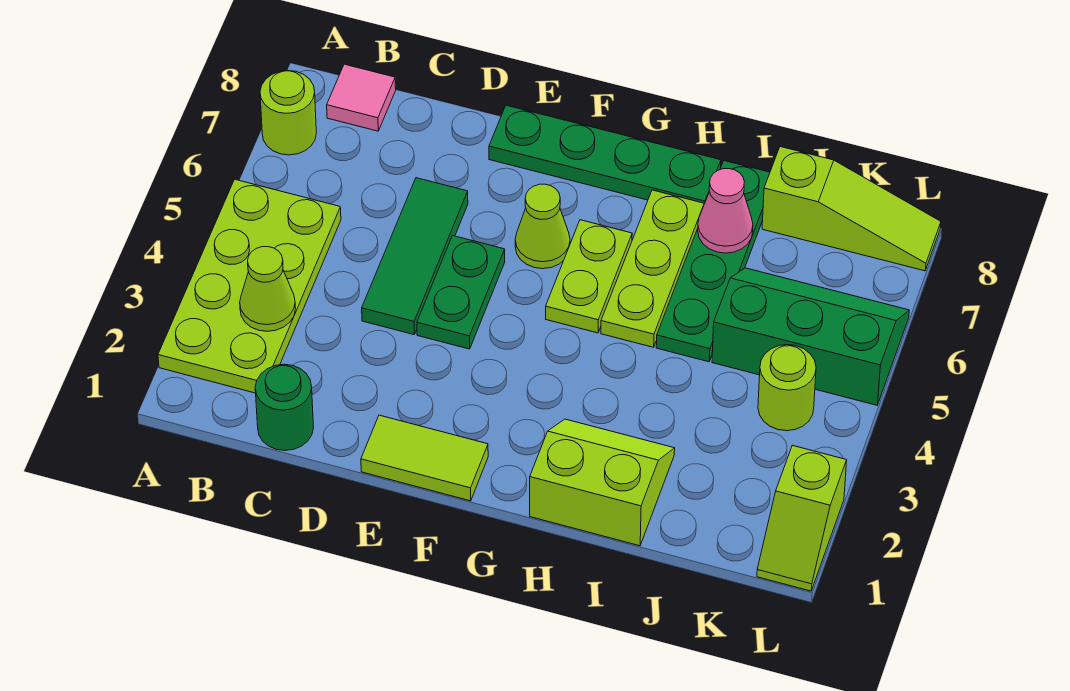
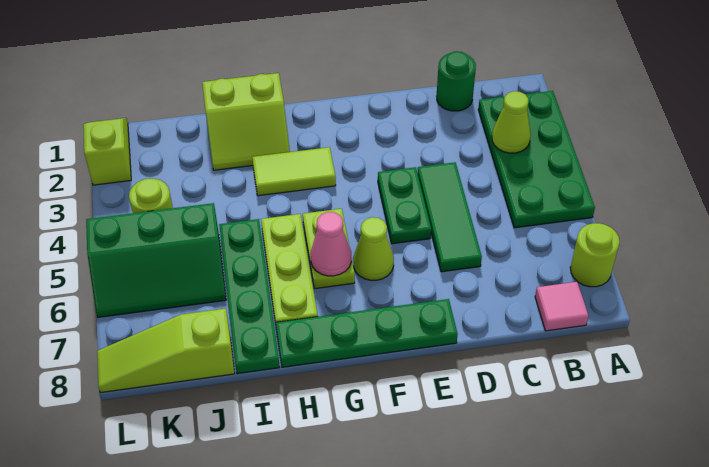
lime 2x4 plate [158,180,341,393] -> green 2x4 plate [478,91,595,228]
lime 1x2 tile [361,415,488,501] -> lime 1x2 tile moved to [252,147,336,196]
pink 1x1 cone [698,169,753,253] -> pink 1x1 cone moved to [311,212,351,276]

